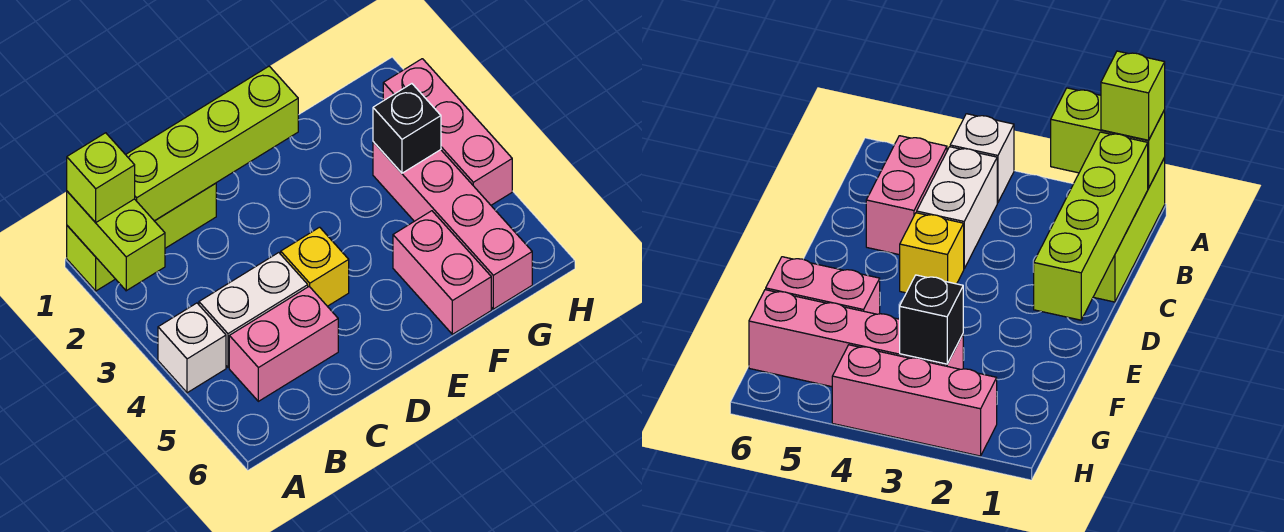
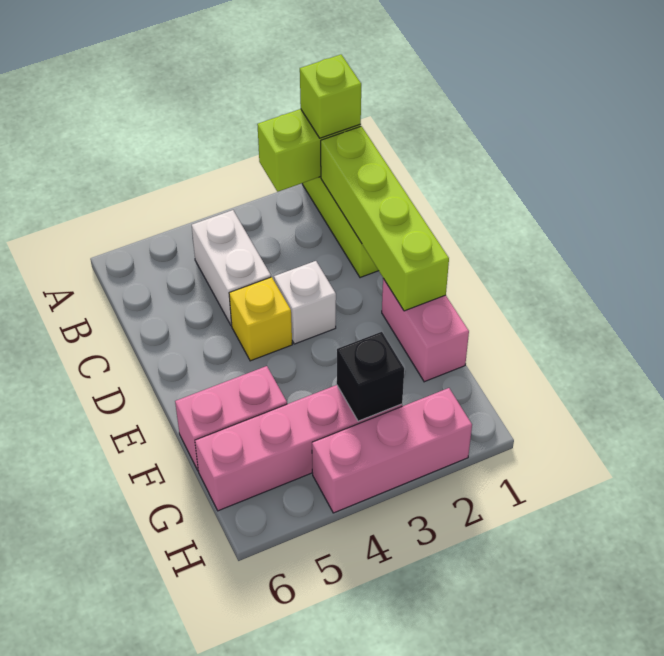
white 1x1 brick [158,303,226,393] -> white 1x1 brick moved to [274,261,336,344]
pink 1x2 brick [229,286,338,401] -> pink 1x2 brick moved to [382,278,469,382]

